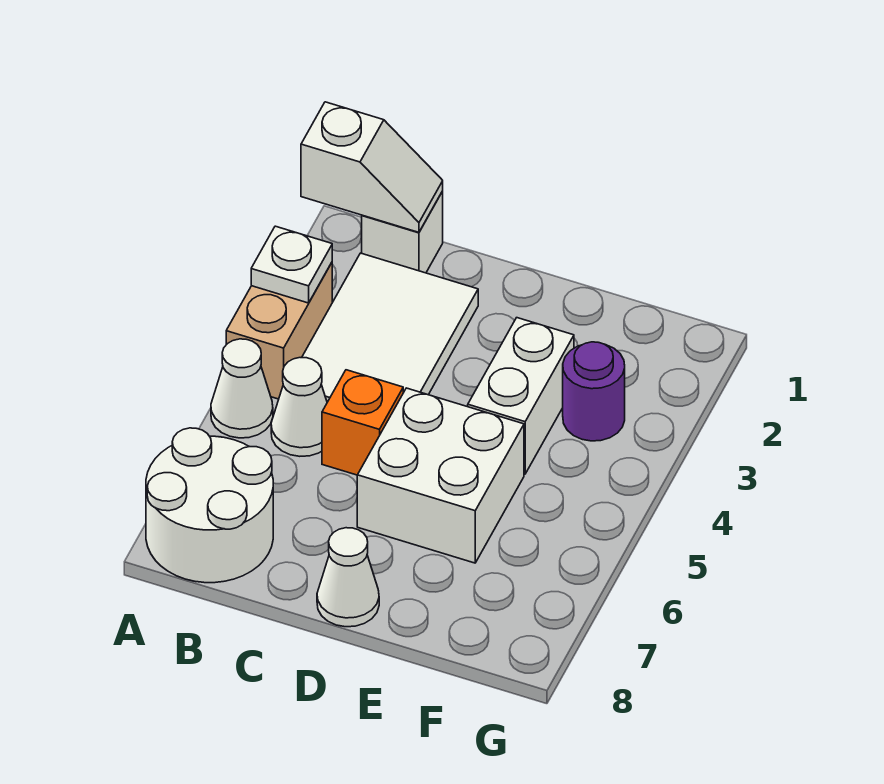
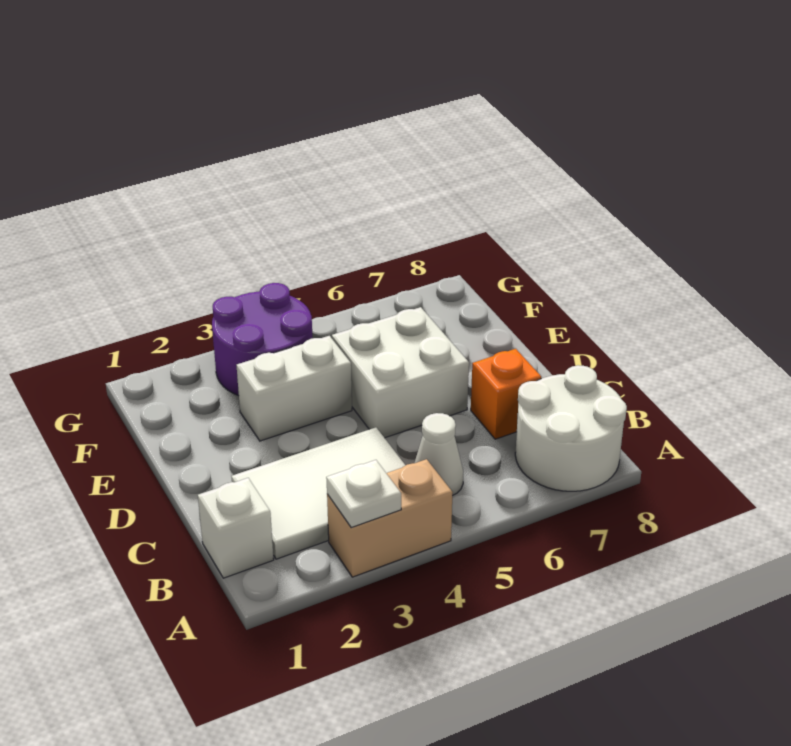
white 1x2 slope [301,102,443,232] -> none
white 1x1 cone [211,339,273,438] -> none
orange 1x1 brick [322,370,403,475] -> orange 1x1 brick moved to [471,349,541,439]
white 1x1 cone [317,528,379,627] -> none
purple 1x1 round brick [563,342,625,441] -> purple 2x2 round brick [212,283,313,395]

